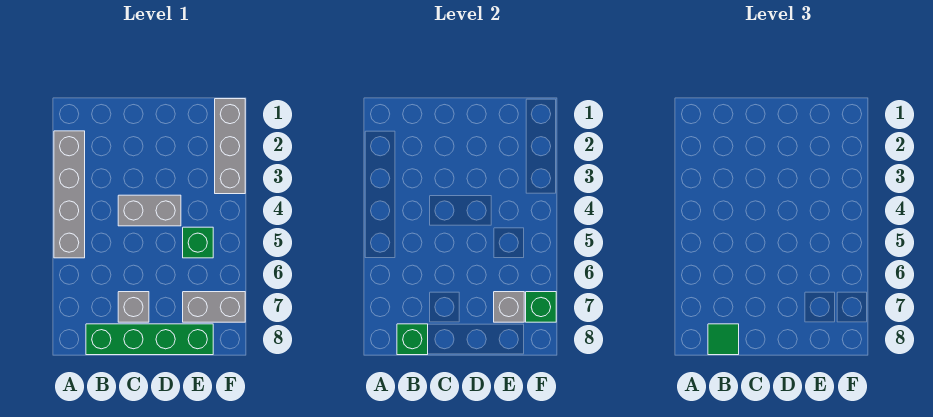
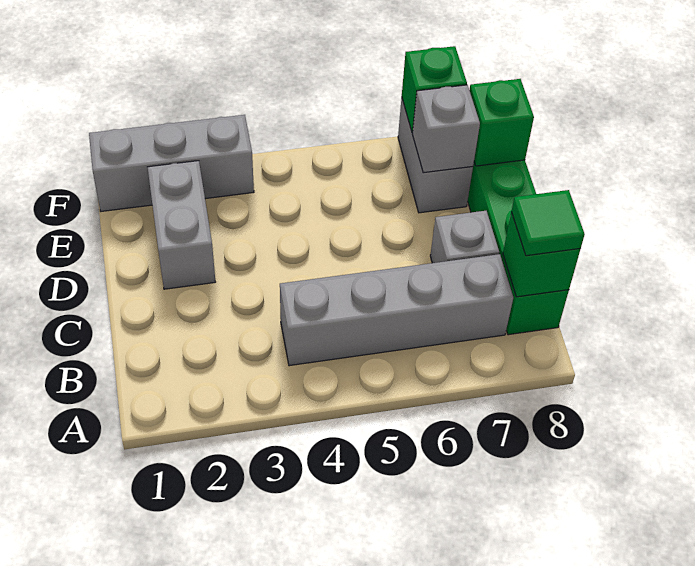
grey 1x4 brick [54,131,85,258] -> grey 1x4 brick moved to [280,254,513,366]
grey 1x2 brick [118,195,181,226] -> grey 1x2 brick moved to [148,161,215,289]
green 1x1 brick [183,227,213,258] -> green 1x1 brick moved to [470,79,534,166]

